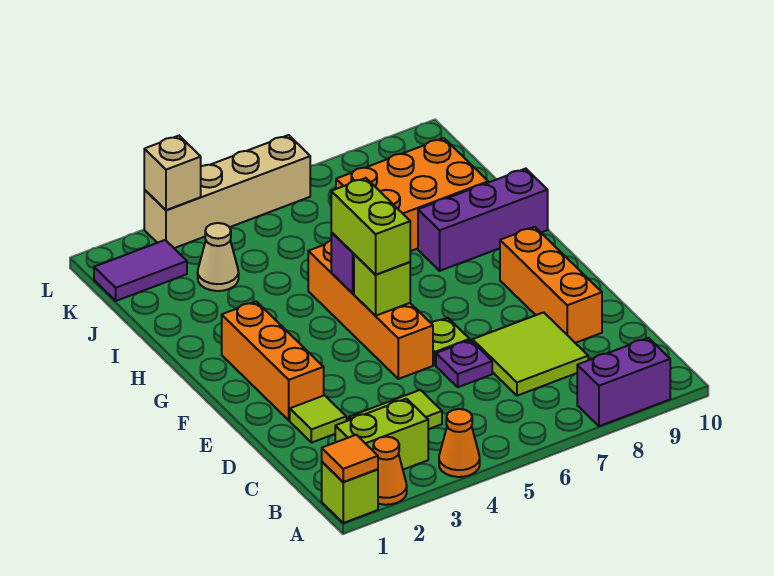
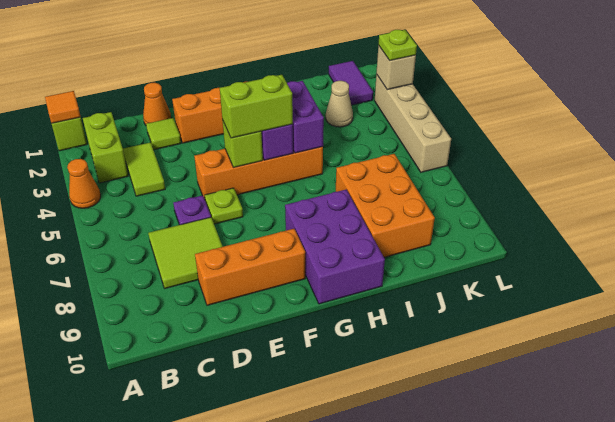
orange 1x1 cone [373,437,407,505] -> orange 1x1 cone moved to [143,83,171,125]
purple 1x2 brick [577,338,670,426] -> purple 1x2 brick moved to [287,81,324,153]
purple 1x3 brick [418,169,548,271] -> purple 2x3 brick [285,189,385,304]
none -> lime 1x1 plate [378,30,417,61]

